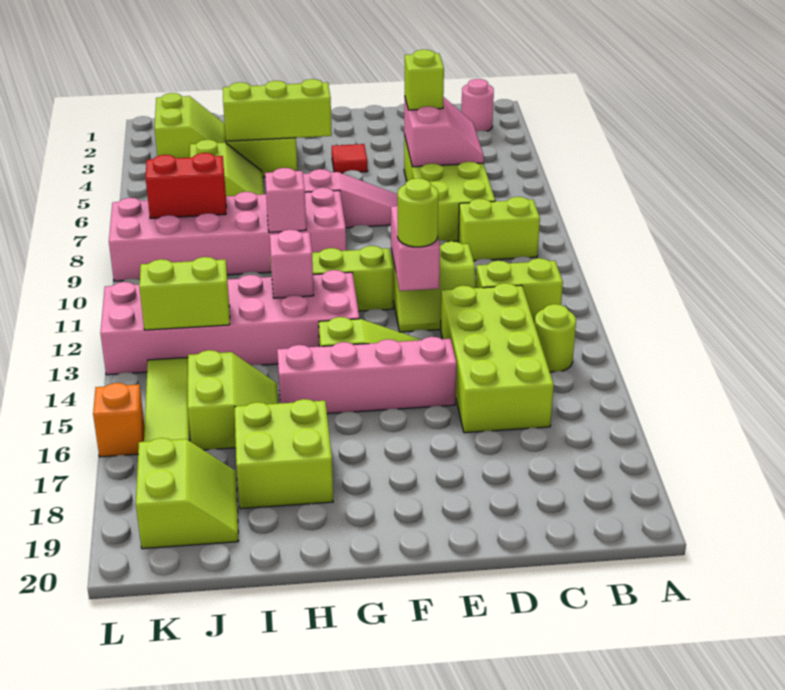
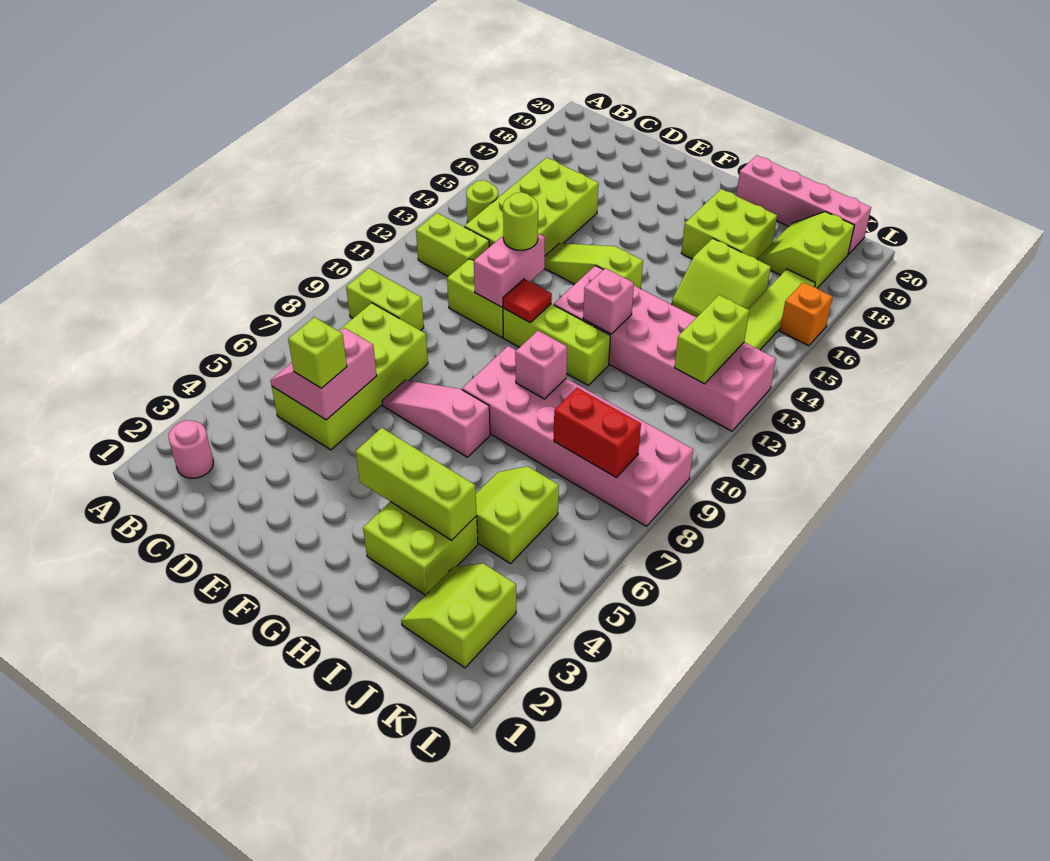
pink 1x4 brick [277,337,457,414] -> pink 1x4 brick moved to [736,155,871,254]
red 1x1 tile [332,144,368,173] -> red 1x1 tile moved to [503,279,552,323]
lime 2x2 slope [188,350,278,450] -> lime 2x2 slope turned to [672,238,771,317]
lime 1x2 brick [139,257,230,330] -> lime 1x2 brick turned to [675,295,749,384]

